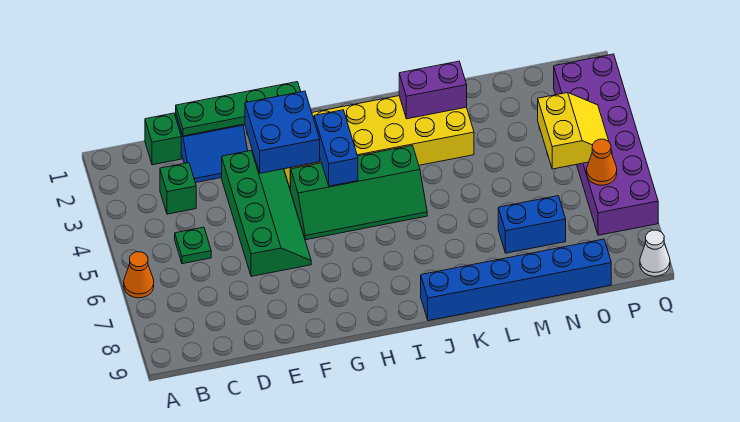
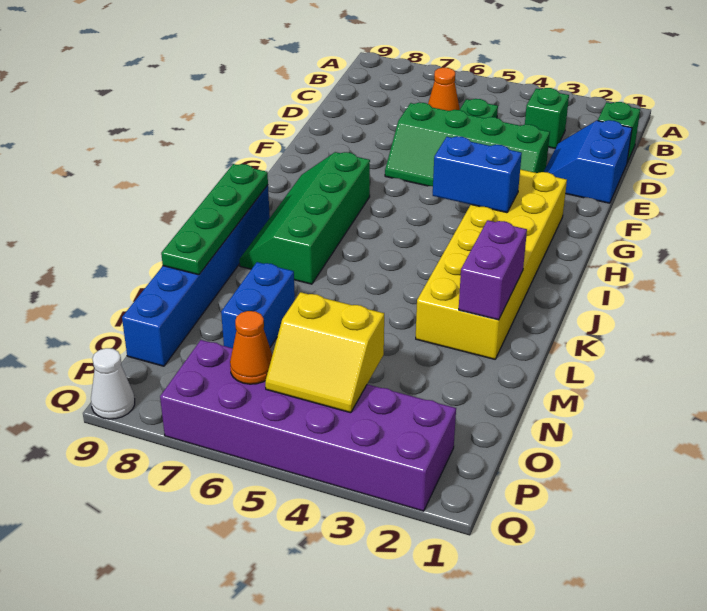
orange 1x1 cone [124,252,154,298] -> orange 1x1 cone moved to [428,68,460,111]
green 1x4 plate [176,82,301,136] -> green 1x4 plate moved to [161,164,268,275]
blue 2x2 brick [245,91,320,173] -> none
green 2x4 slope [291,145,427,240] -> green 2x4 slope moved to [239,152,370,284]

